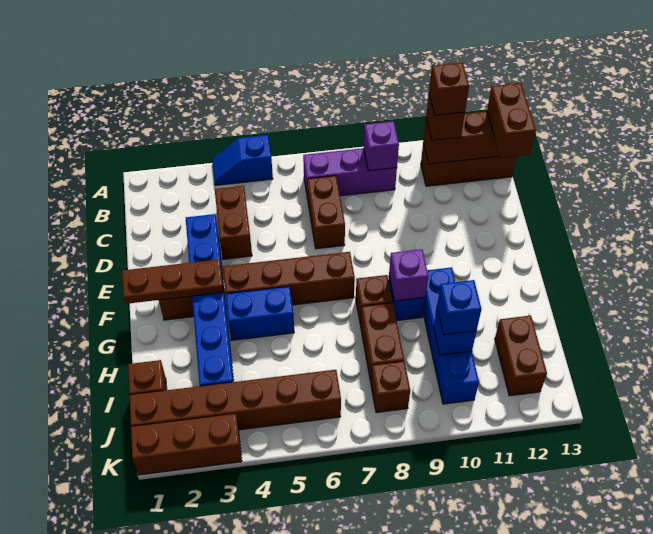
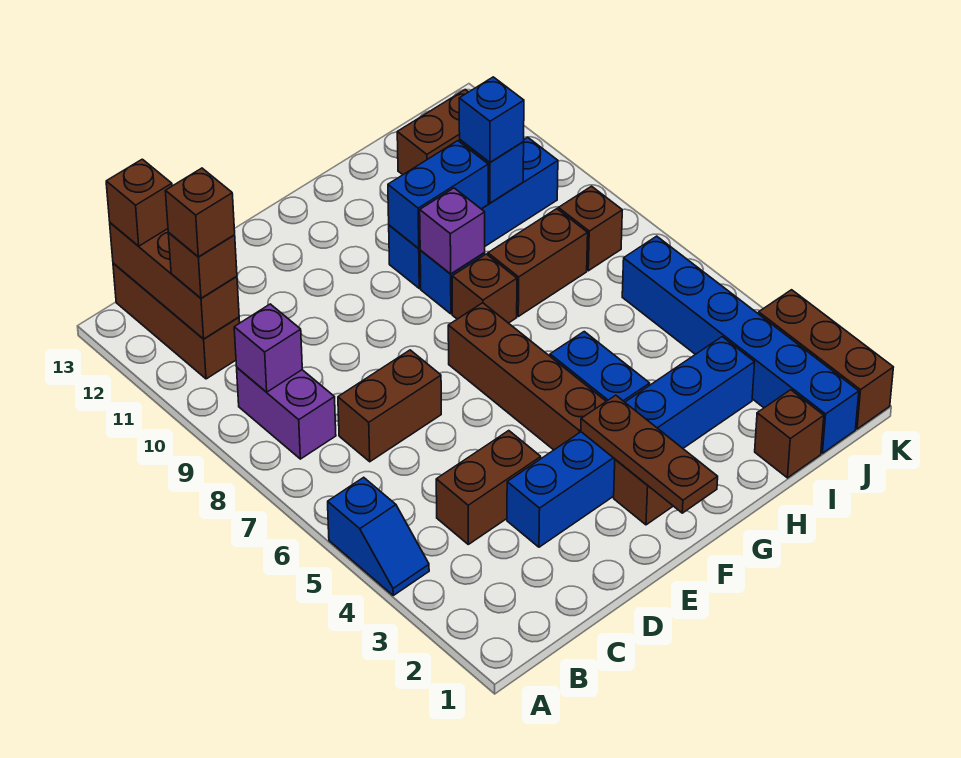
purple 1x3 brick [303,148,397,198] -> purple 1x2 brick [237,368,336,459]
brown 1x2 brick [487,83,536,158] -> brown 1x1 brick [106,159,172,246]
none -> blue 1x2 brick [388,141,488,248]
brown 1x6 brick [129,370,341,430] -> blue 1x6 brick [622,236,859,453]

